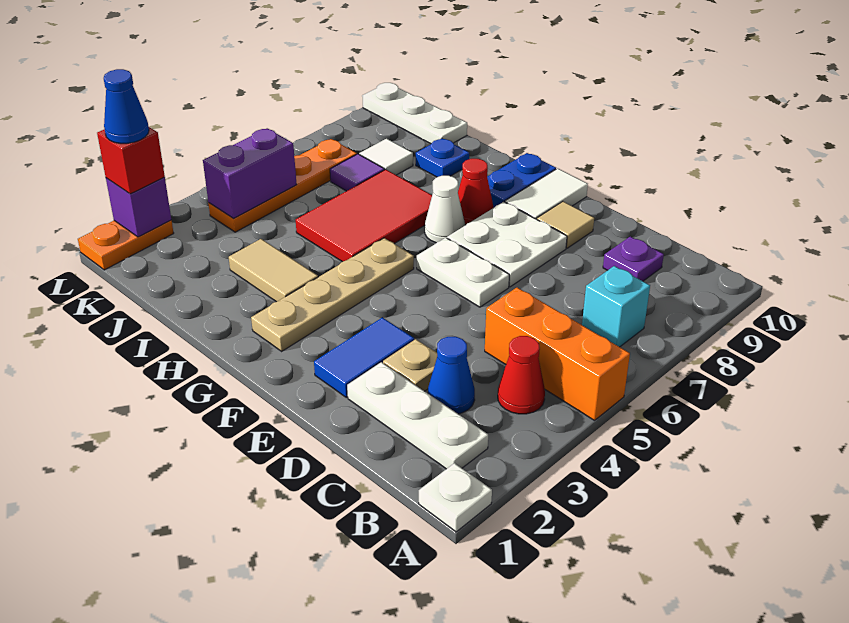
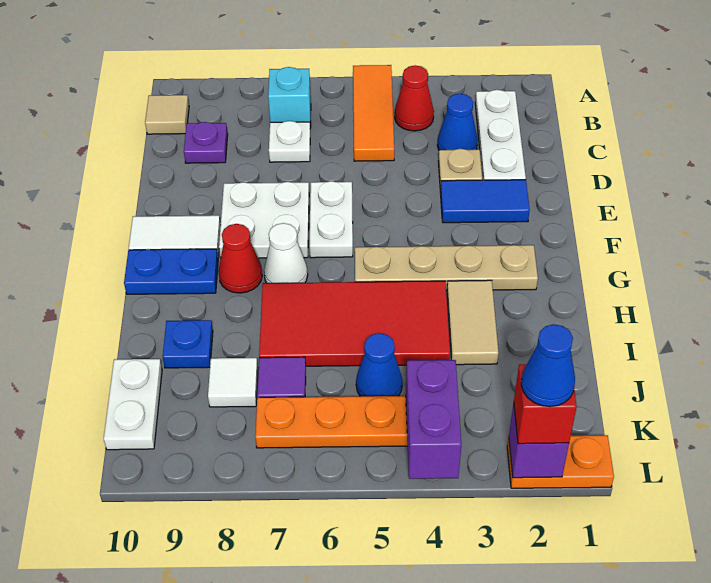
white 1x1 plate [419,463,492,532] -> white 1x1 plate moved to [269,121,310,162]
orange 1x3 brick [485,288,630,420] -> orange 1x3 tile [353,65,394,161]
tan 1x1 tile [537,202,594,248] -> tan 1x1 tile moved to [145,95,189,134]
red 2x3 tile [296,170,432,262] -> red 2x4 tile [259,281,450,366]
none -> blue 1x1 cone [356,333,402,396]
white 1x3 plate [362,83,467,144] -> white 1x2 plate [104,359,162,450]
purple 1x2 brick [203,128,297,219] -> purple 1x2 brick turned to [406,360,461,479]

